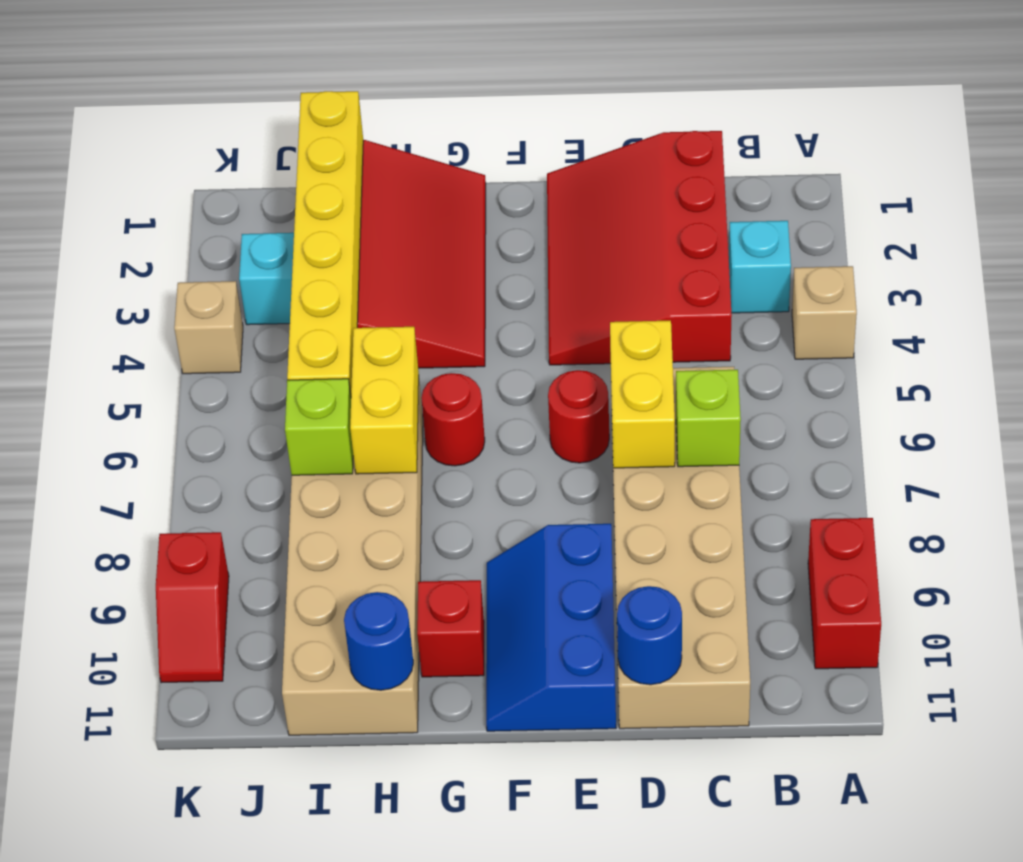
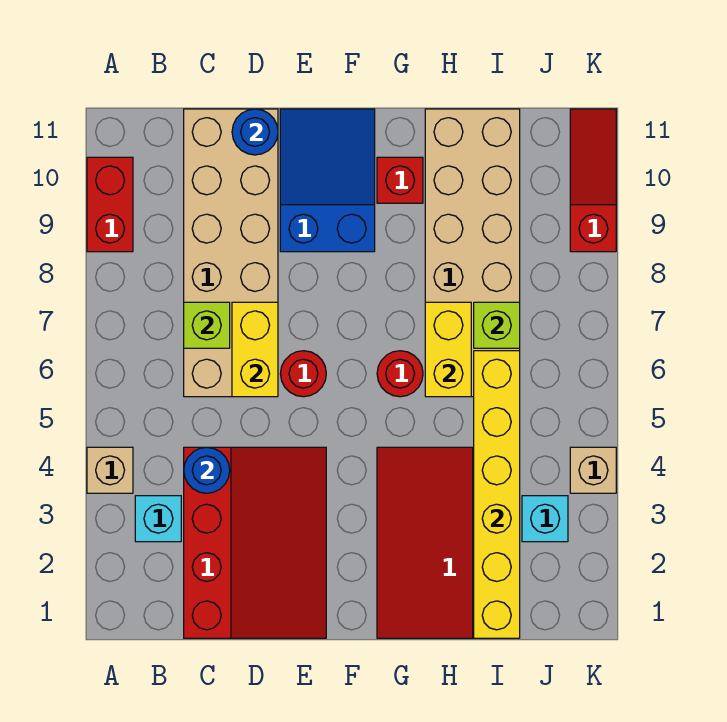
blue 2x3 slope [486,524,616,731] -> blue 2x3 slope turned to [280,109,375,252]
blue 1x1 round brick [344,592,413,690] -> blue 1x1 round brick moved to [184,447,230,493]
red 1x2 slope [156,532,229,683] -> red 1x3 slope [570,109,616,252]

